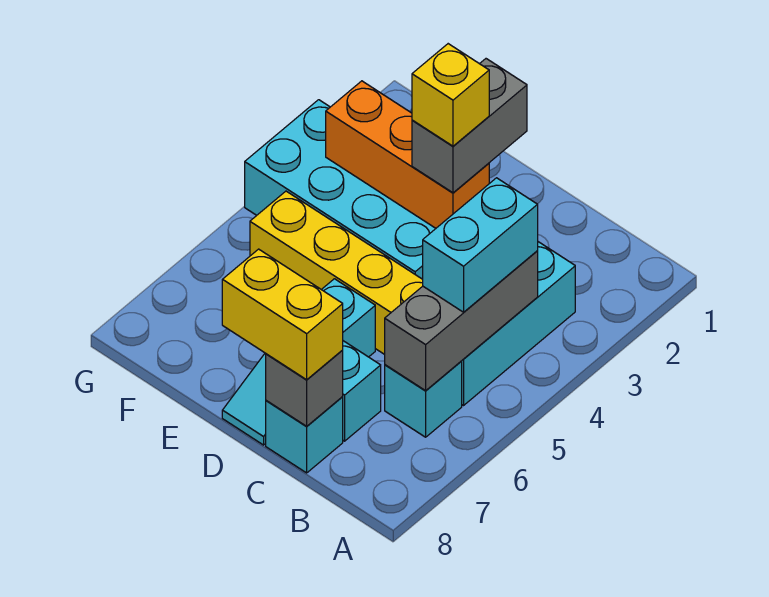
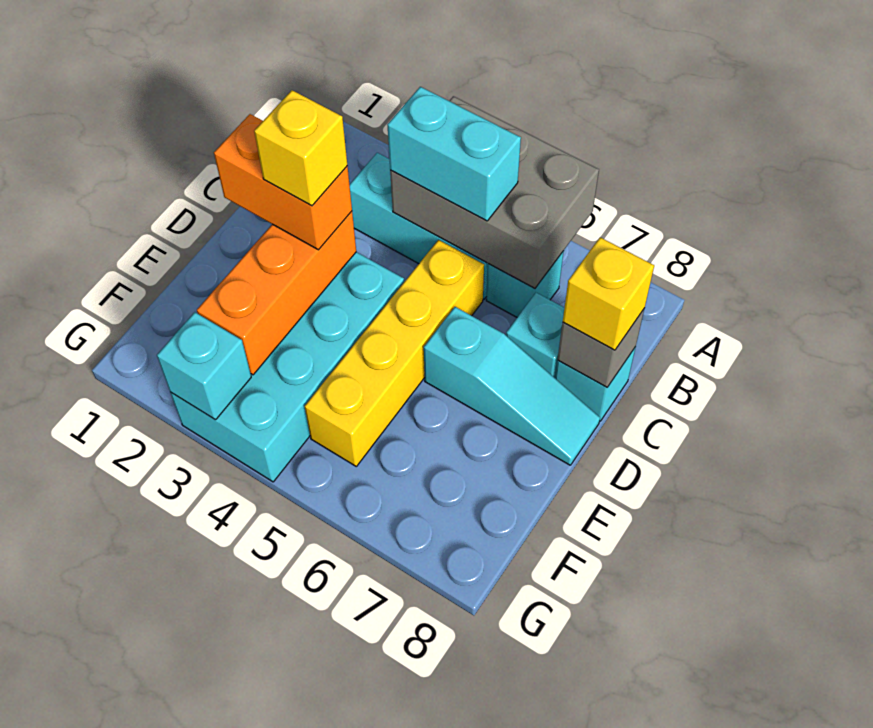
grey 1x3 brick [385,251,538,391] -> grey 2x3 brick [390,96,599,289]
yellow 1x2 brick [222,249,343,380] -> yellow 1x1 brick [563,237,654,350]
grey 1x2 brick [412,59,527,193] -> orange 1x2 brick [214,114,352,250]
none -> cyan 1x1 brick [157,312,251,420]

